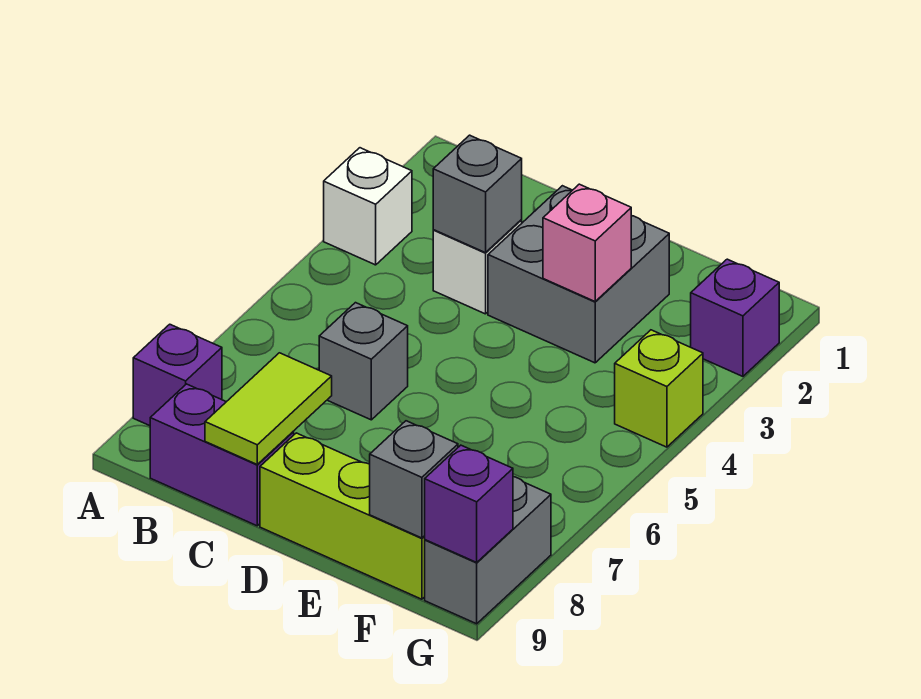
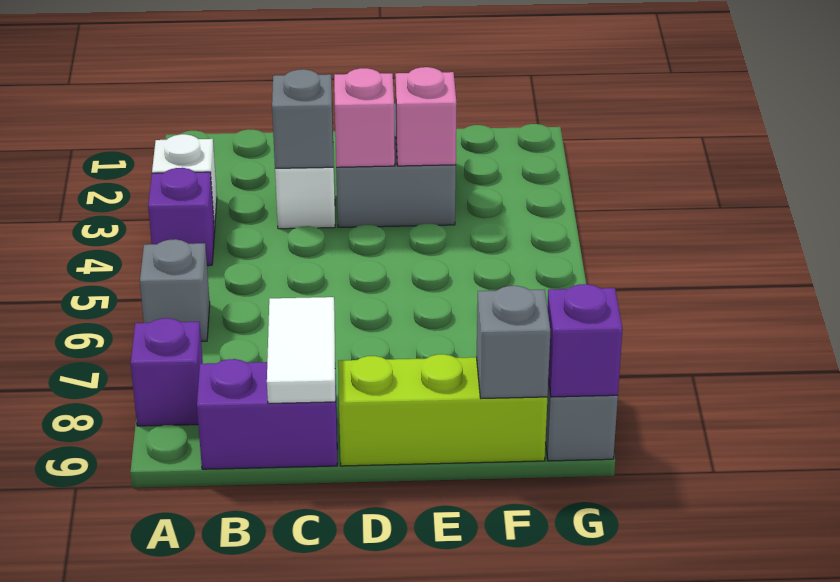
grey 1x1 brick [319,303,408,420] -> grey 1x1 brick moved to [140,239,210,341]
lime 1x2 tile [205,353,332,464] -> white 1x2 tile [267,297,335,403]
none -> pink 1x1 brick [334,68,395,167]
purple 1x1 brick [691,259,779,376] -> purple 1x1 brick moved to [148,168,215,266]
lime 1x1 brick [615,330,703,447] -> none

